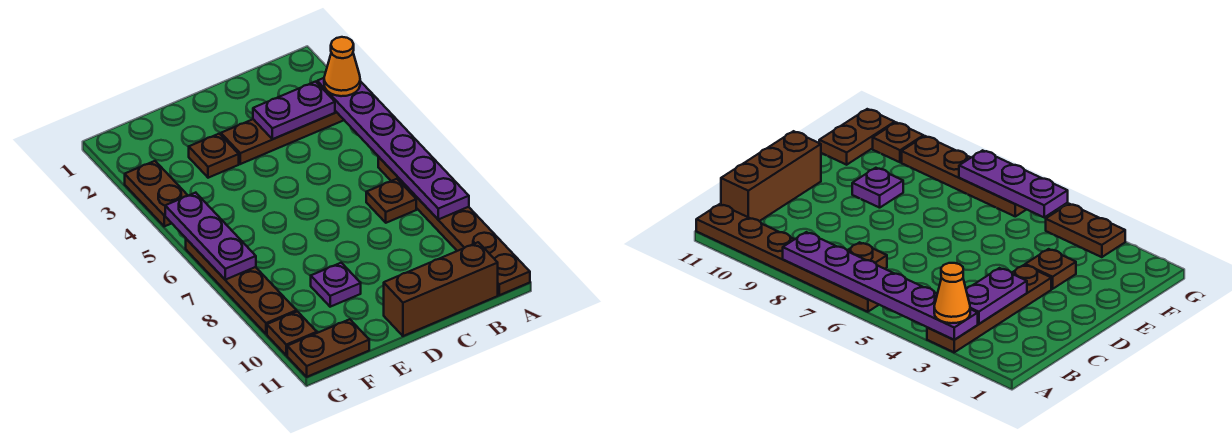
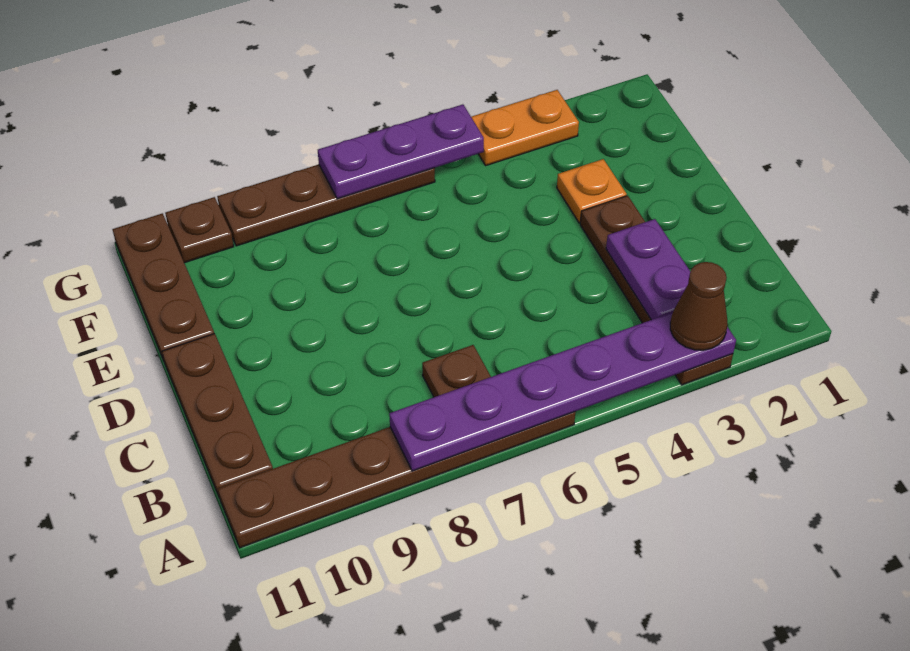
orange 1x1 cone [324,37,360,96] -> brown 1x1 cone [670,262,728,350]
brown 1x3 brick [384,242,498,336] -> brown 1x3 plate [162,334,273,498]
brown 1x1 plate [189,134,239,178] -> orange 1x1 plate [557,159,627,223]
purple 1x1 plate [311,263,361,307] -> none
brown 1x2 plate [287,319,369,377] -> brown 1x3 plate [112,213,214,360]
brown 1x2 plate [125,161,188,226] -> orange 1x2 plate [471,90,579,165]

